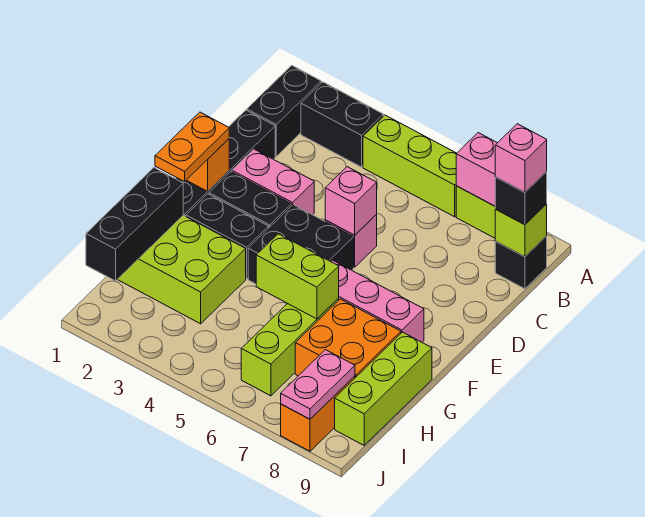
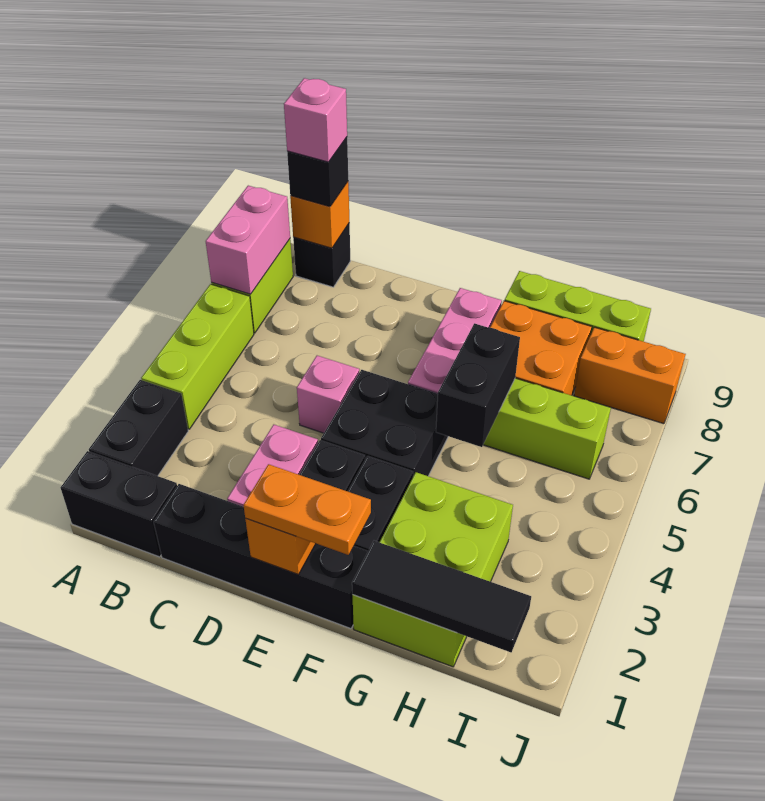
lime 1x1 brick [495,204,547,257] -> orange 1x1 brick [290,182,349,248]
pink 1x1 brick [325,167,377,235] -> none
black 1x3 brick [86,168,183,281] -> black 1x3 tile [352,541,531,652]
lime 1x2 brick [256,234,339,319] -> black 1x2 brick [436,323,520,447]
pink 1x2 plate [281,350,355,419] -> none

